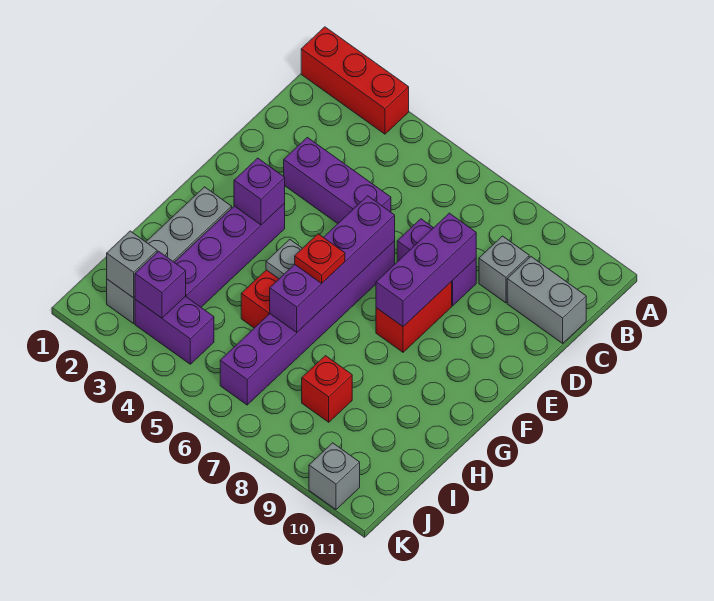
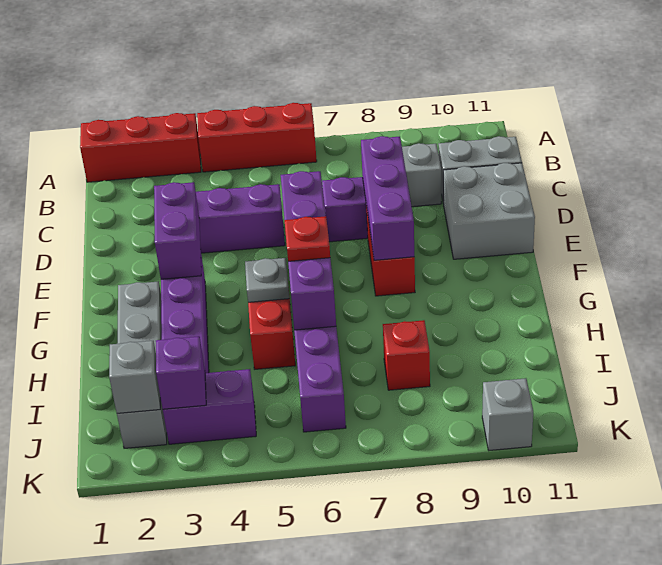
none -> red 1x3 brick [197,103,317,172]
none -> grey 2x2 brick [443,163,535,259]
purple 1x1 brick [234,158,285,225] -> purple 1x2 brick [154,182,201,279]

